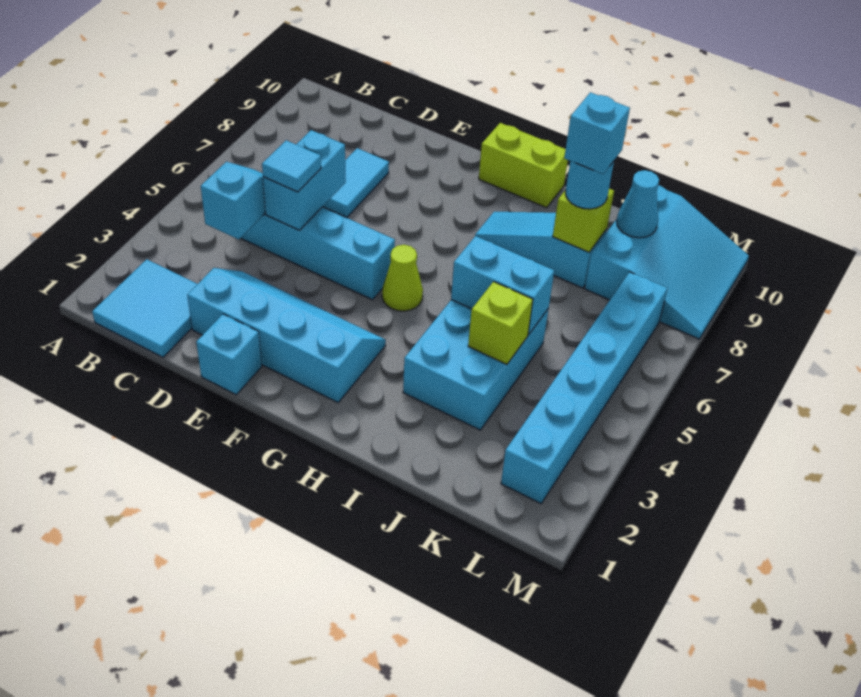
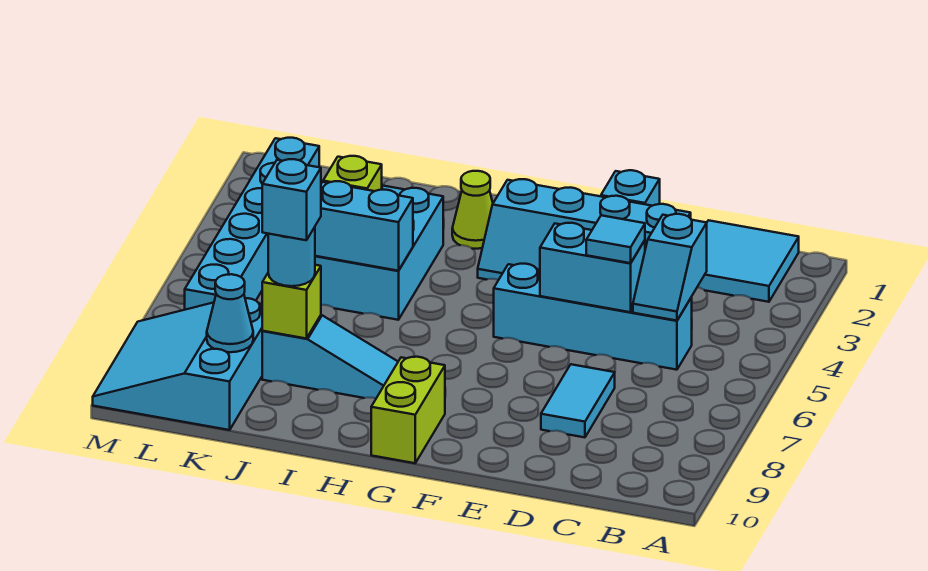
cyan 1x2 brick [263,130,346,230] -> cyan 1x2 brick turned to [540,223,645,312]
lime 1x1 cone [382,245,423,311] -> lime 1x1 cone moved to [452,171,493,249]
lime 1x2 brick [479,123,568,208] -> lime 1x2 brick turned to [371,357,445,463]

